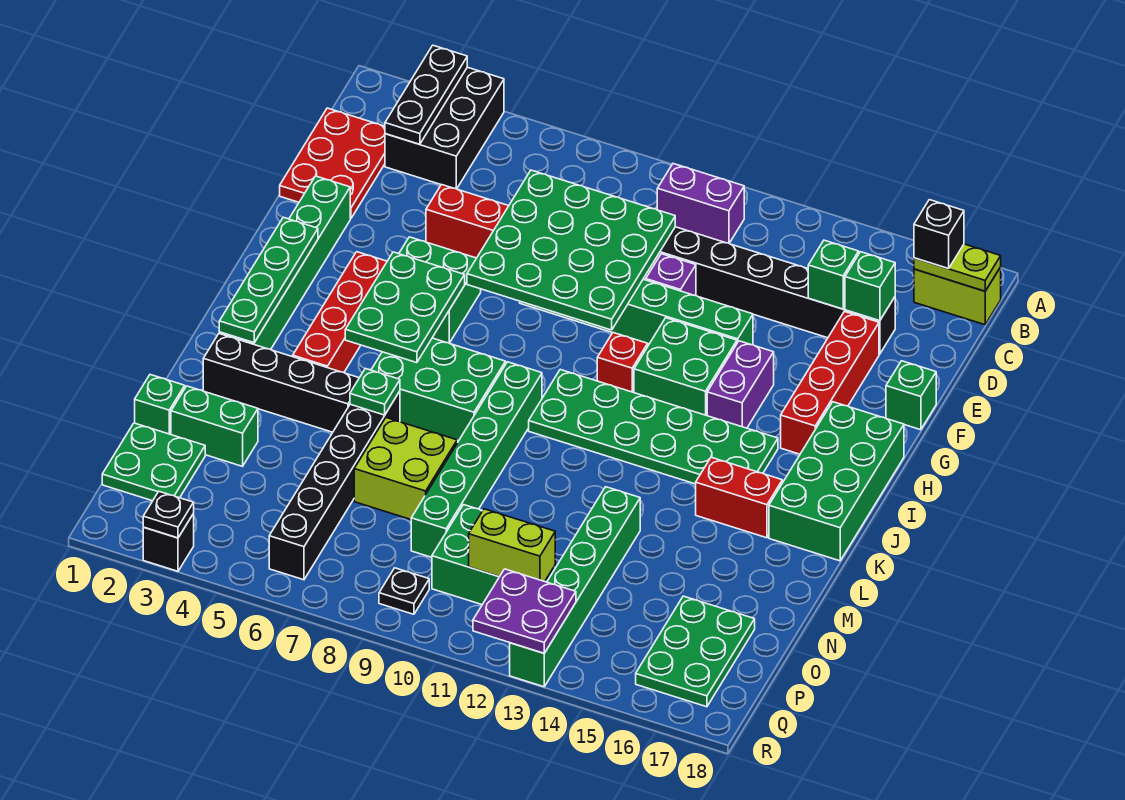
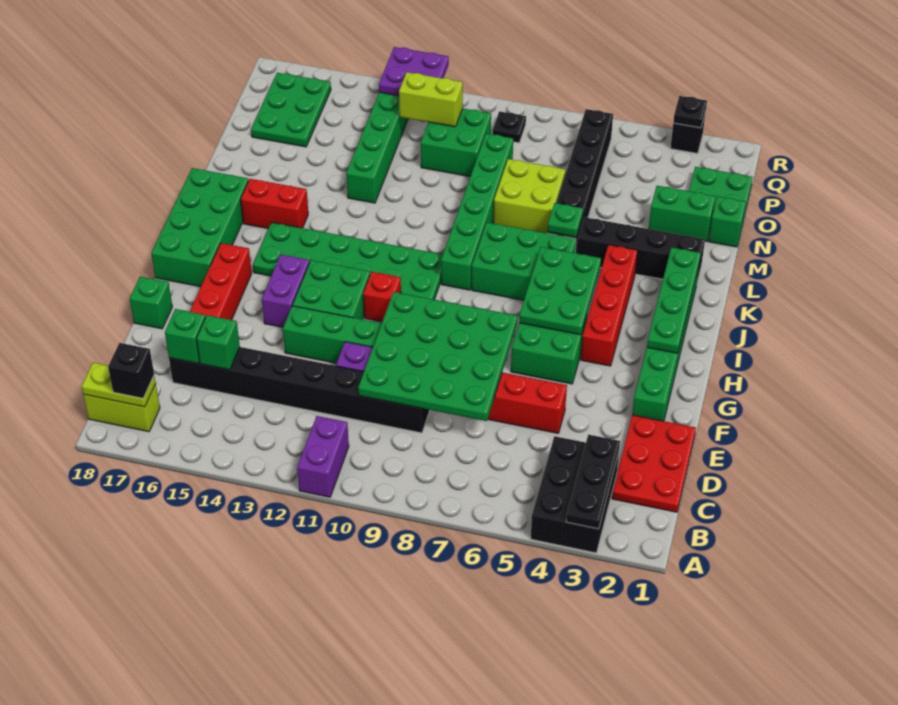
purple 1x2 brick [657,164,744,243] -> purple 1x2 brick turned to [297,416,349,497]

